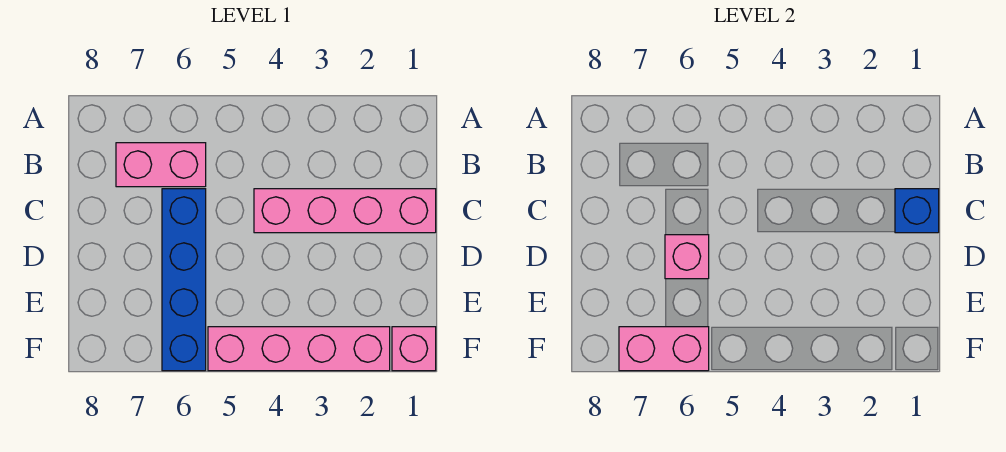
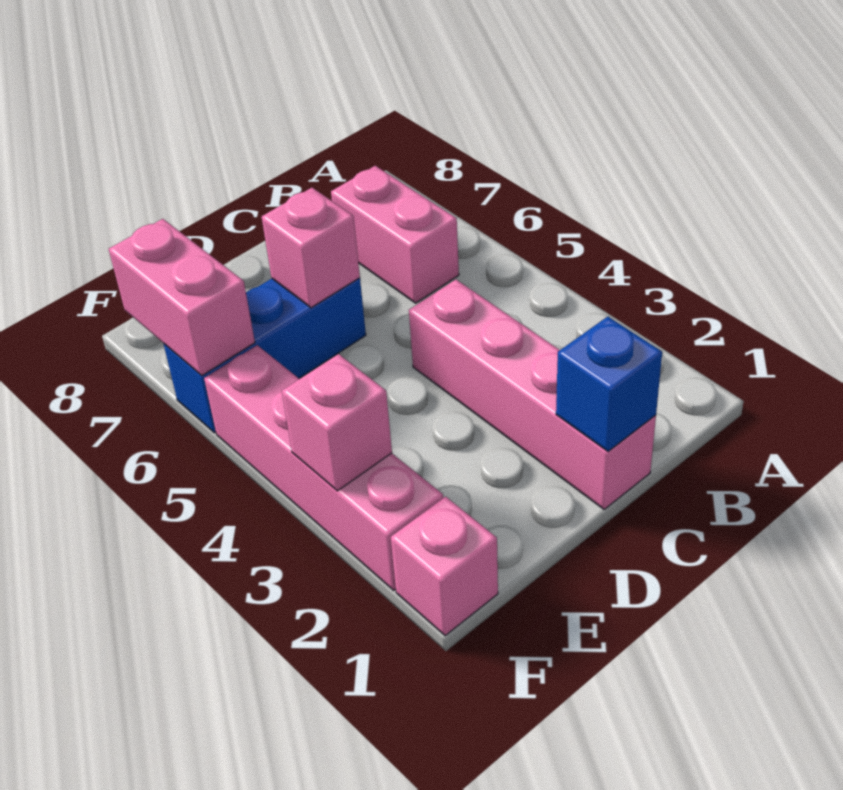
blue 1x4 brick [162,189,206,371] -> blue 1x3 brick [164,278,366,433]
none -> pink 1x1 brick [282,354,392,491]

